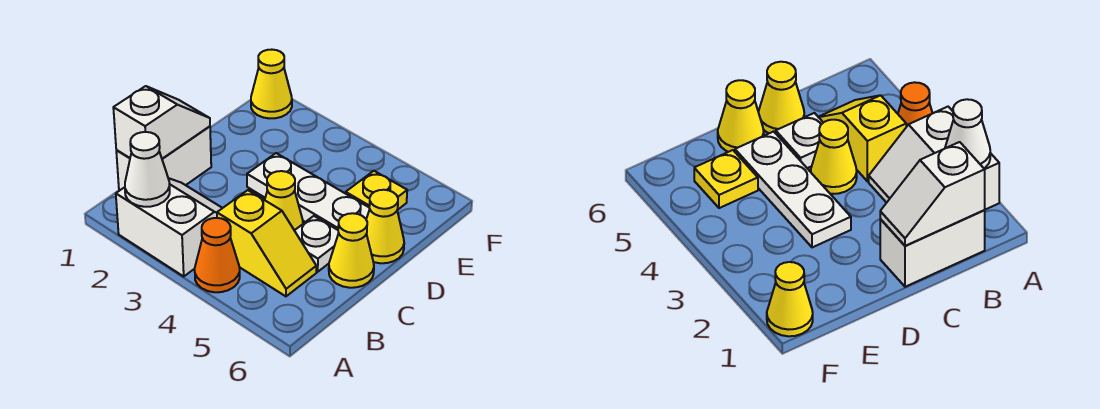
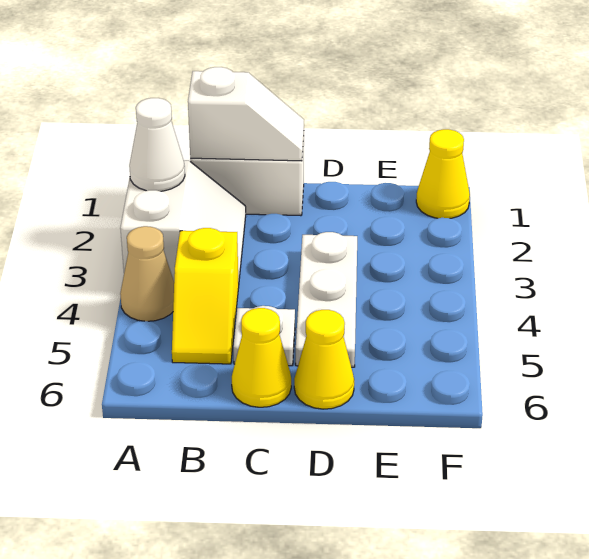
orange 1x1 cone [195,218,240,292] -> tan 1x1 cone [120,226,174,321]
yellow 1x1 cone [265,171,303,230] -> none
yellow 1x1 plate [346,171,407,210] -> none

